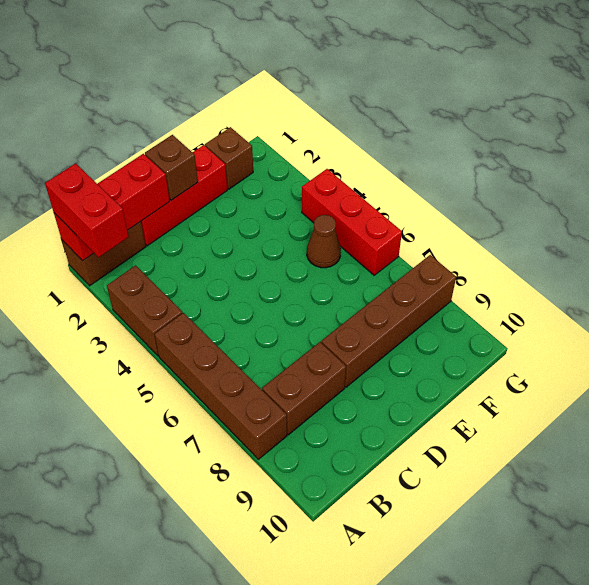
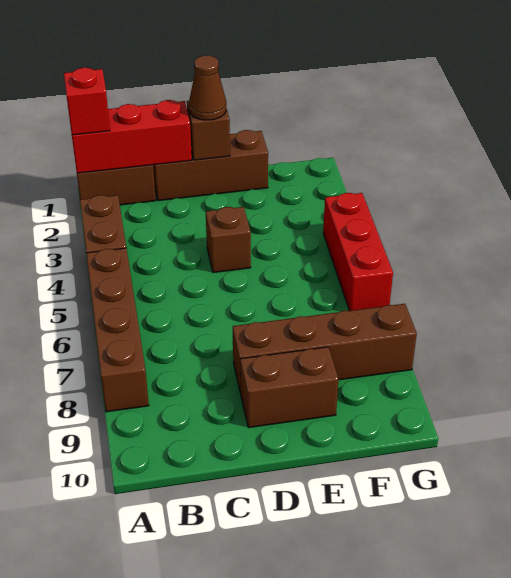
red 1x2 brick [45,163,129,257] -> red 1x1 brick [64,68,110,135]
brown 1x2 brick [262,342,346,435] -> brown 1x2 brick moved to [240,347,339,428]
red 1x3 brick [141,145,227,246] -> brown 1x3 brick [153,130,268,201]
brown 1x1 brick [205,127,253,189] -> brown 1x1 brick moved to [206,207,251,273]
brown 1x1 cone [307,215,341,268] -> brown 1x1 cone moved to [189,55,226,120]

